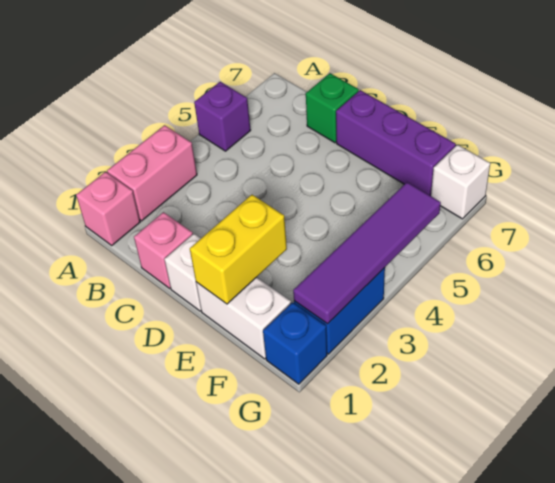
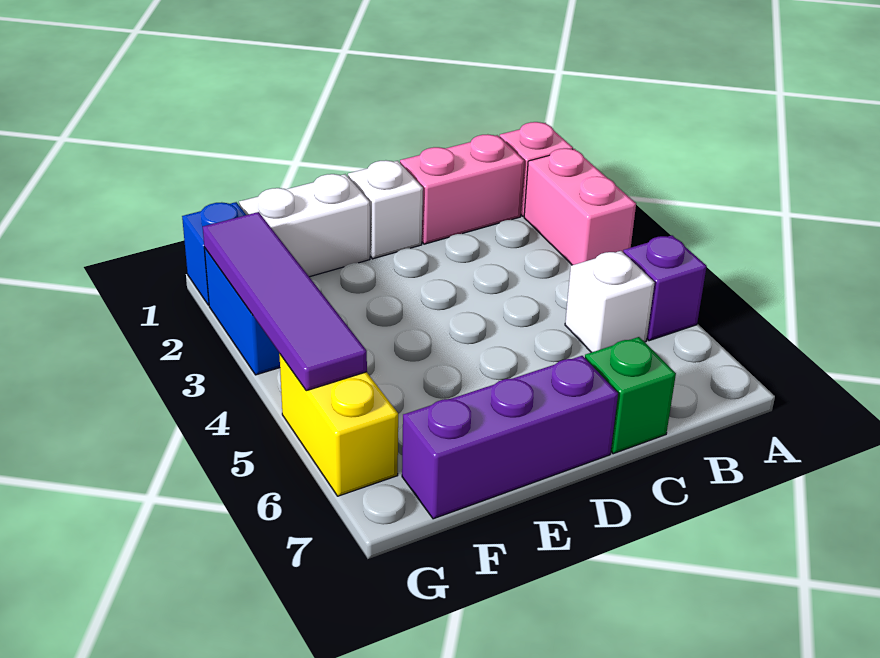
pink 1x1 brick [134,212,193,288] -> pink 1x2 brick [400,134,524,244]
yellow 1x2 brick [190,195,287,304] -> yellow 1x2 brick moved to [279,354,398,496]
white 1x1 brick [431,145,490,219] -> white 1x1 brick moved to [565,251,655,352]

